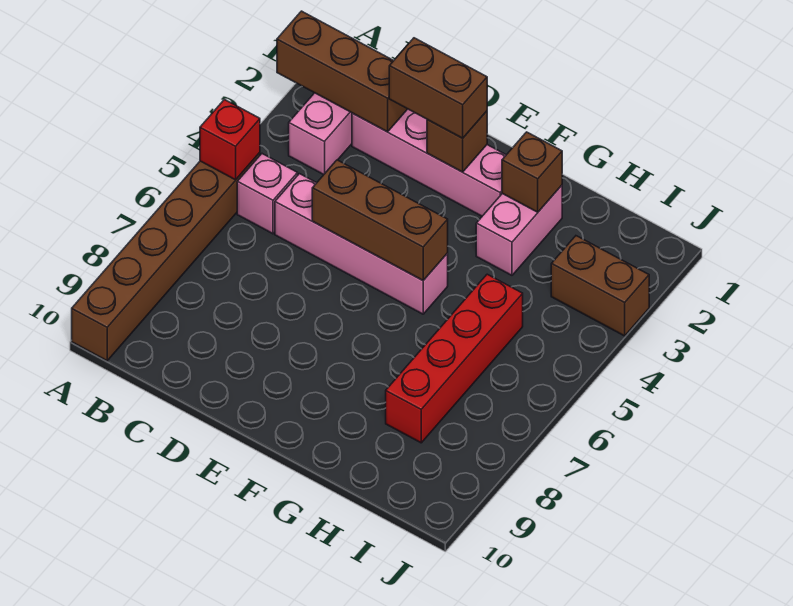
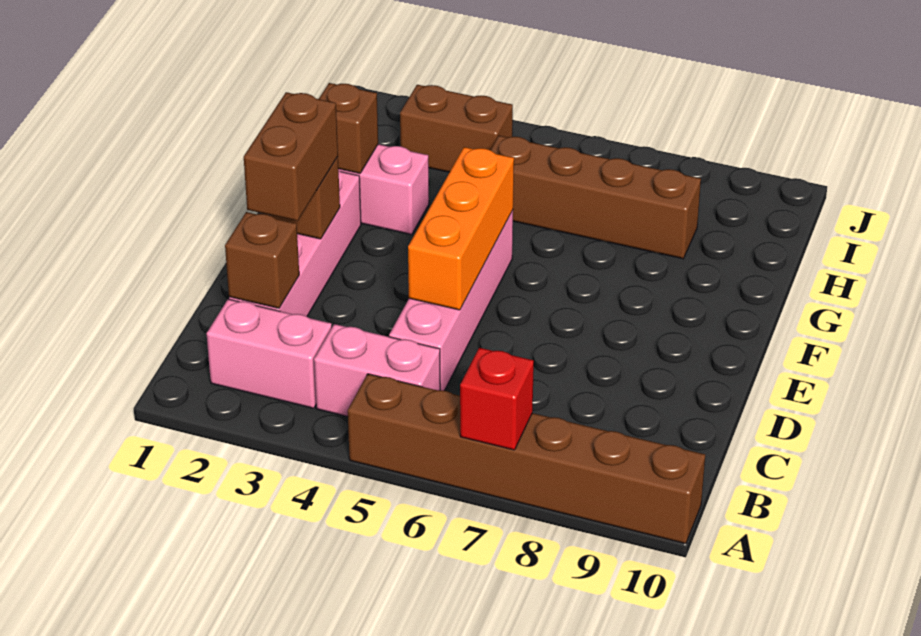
brown 1x3 brick [277,11,407,132] -> brown 1x1 brick [225,212,299,308]
red 1x1 brick [200,100,260,180] -> red 1x1 brick moved to [460,348,534,450]
pink 1x1 brick [237,154,298,234] -> pink 1x2 brick [314,324,440,417]
brown 1x3 brick [312,160,448,280] -> orange 1x3 brick [408,147,514,310]
red 1x4 brick [386,274,523,443] -> brown 1x4 brick [491,136,701,259]
brown 1x2 brick [551,236,649,336] -> brown 1x2 brick turned to [400,85,513,172]

